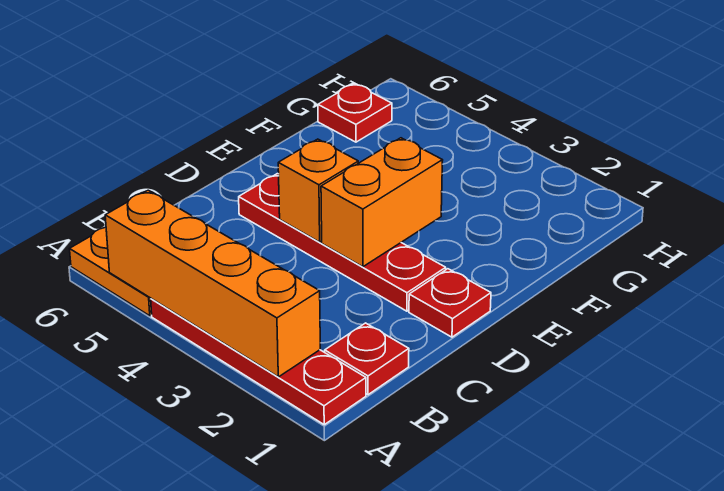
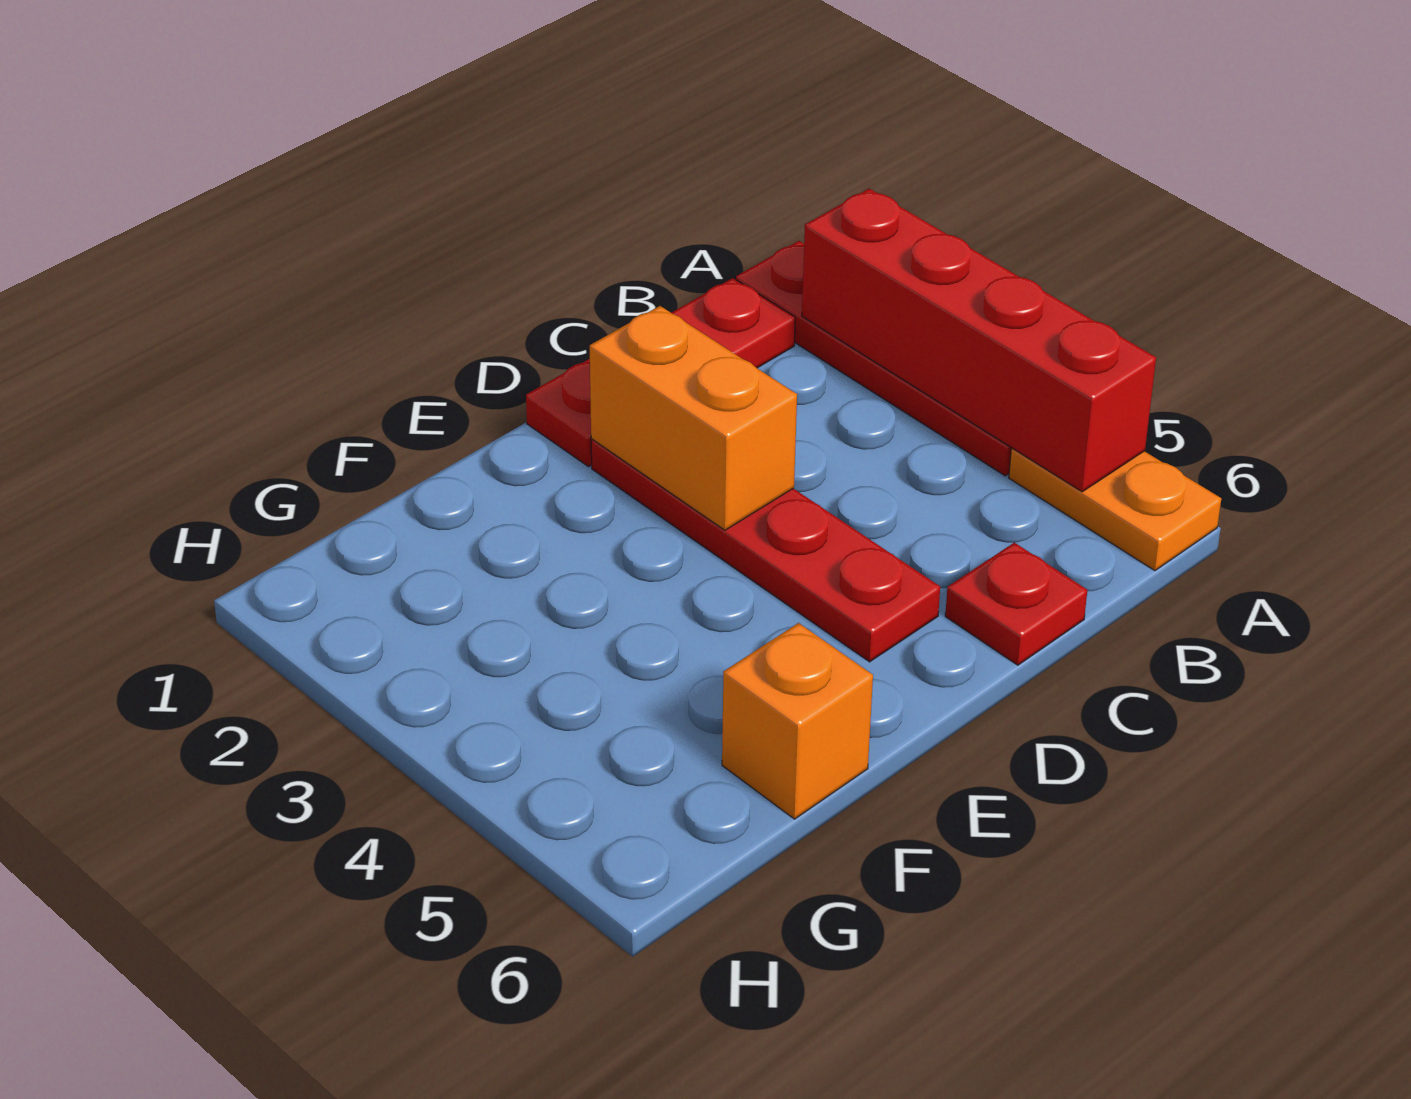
orange 1x4 brick [105,190,320,377] -> red 1x4 brick [802,189,1156,492]
orange 1x2 brick [321,138,443,267] -> orange 1x2 brick turned to [590,306,797,530]
orange 1x1 brick [278,139,358,242] -> orange 1x1 brick moved to [722,623,873,819]
red 1x1 plate [318,84,392,142] -> red 1x1 plate moved to [945,543,1087,665]

